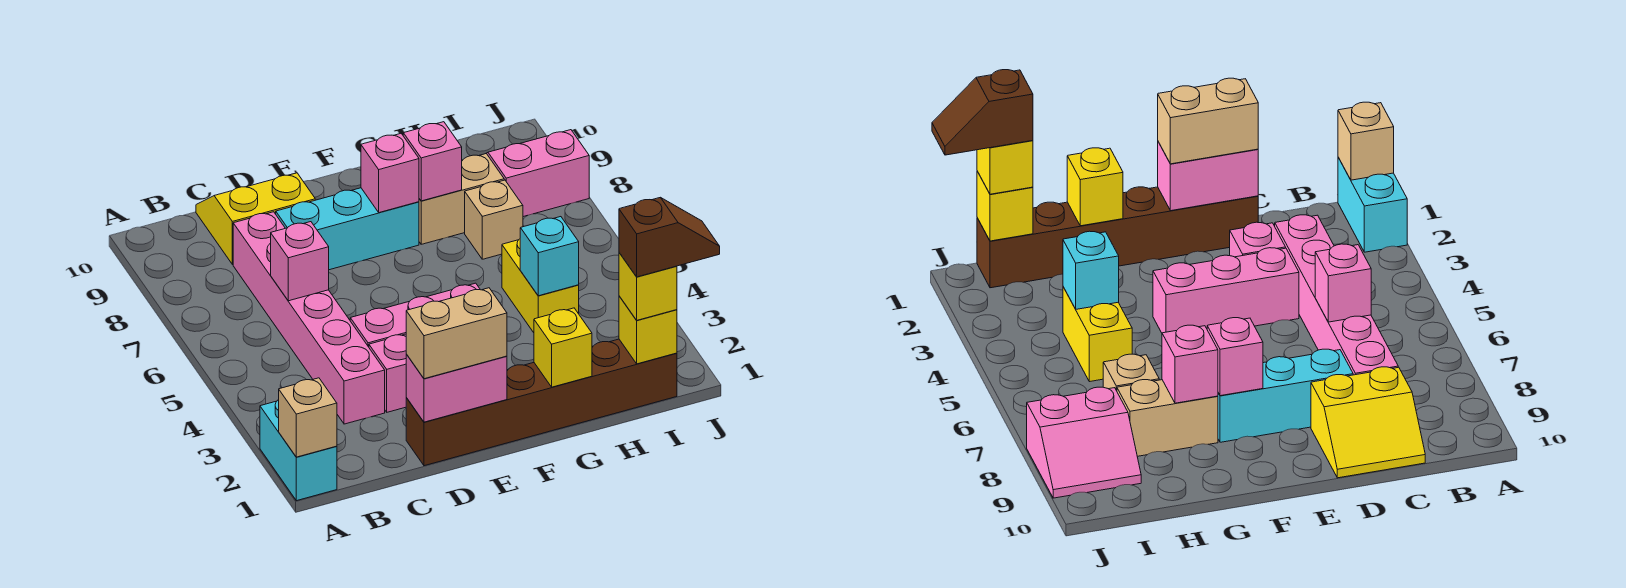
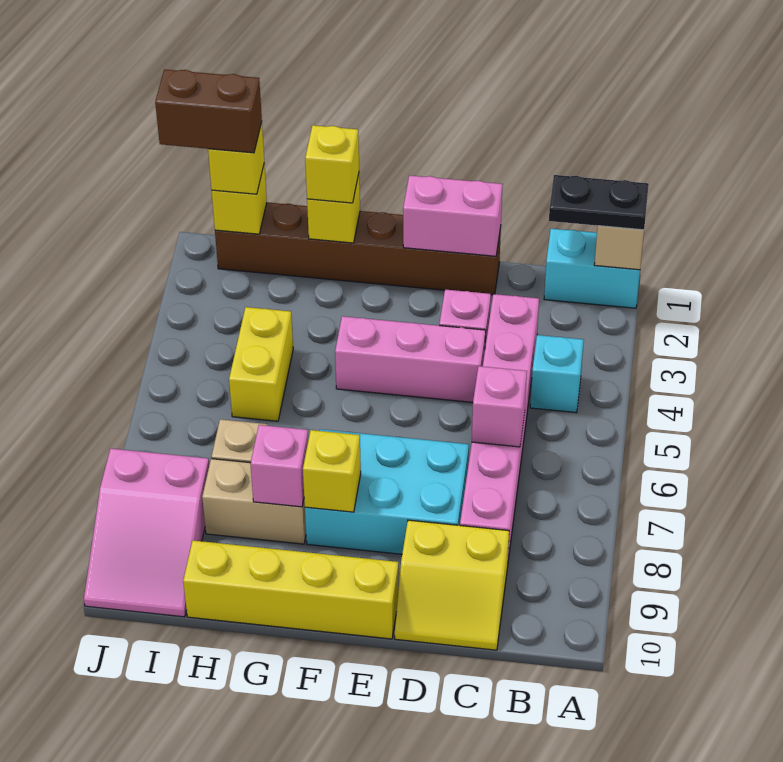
cyan 1x2 brick [260,400,337,501] -> cyan 1x2 brick turned to [544,229,640,308]
none -> black 1x2 plate [549,175,649,230]
tan 1x2 brick [406,288,507,379] -> none
cyan 1x3 brick [276,188,419,270] -> cyan 2x3 brick [305,429,469,554]
none -> yellow 1x4 brick [183,540,399,639]
pink 1x1 brick [361,134,419,213] -> yellow 1x1 brick [303,430,361,512]
none -> yellow 1x1 brick [305,125,359,203]
cyan 1x1 brick [520,217,579,296] -> cyan 1x1 brick moved to [530,335,584,413]
brown 1x2 slope [619,197,720,277] -> brown 1x2 brick [155,70,262,153]
pink 2x2 slope [486,130,589,217] -> pink 2x3 slope [84,449,209,617]

